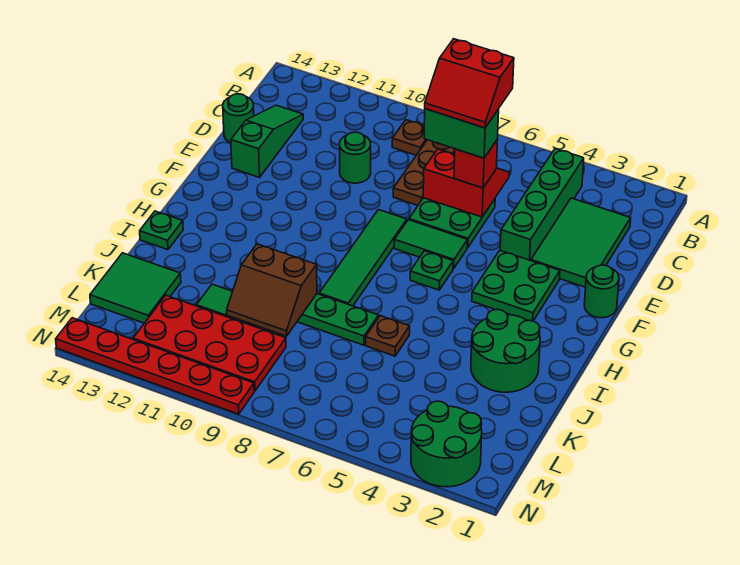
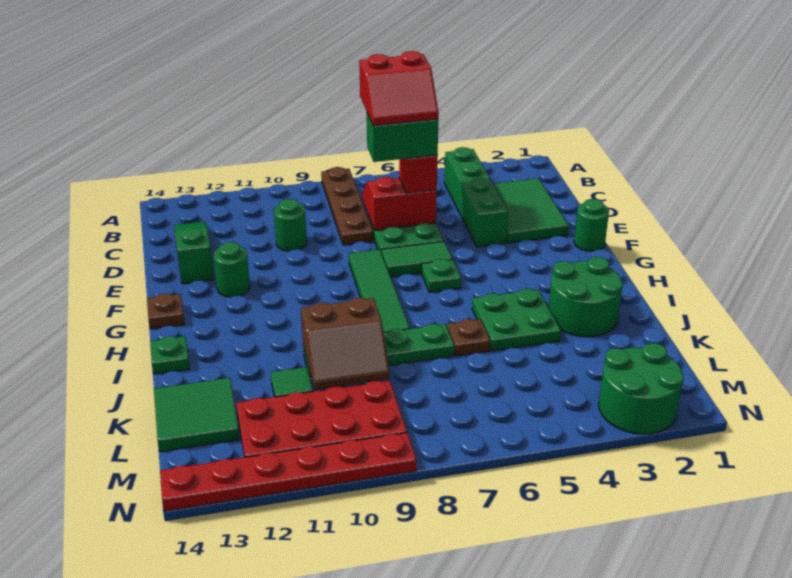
brown 1x1 plate [392,120,427,155] -> brown 1x1 plate moved to [147,293,184,329]
green 1x1 round brick [223,94,254,143] -> green 1x1 round brick moved to [214,242,250,297]
green 2x2 plate [472,251,560,321] -> green 2x2 plate moved to [472,289,561,351]

